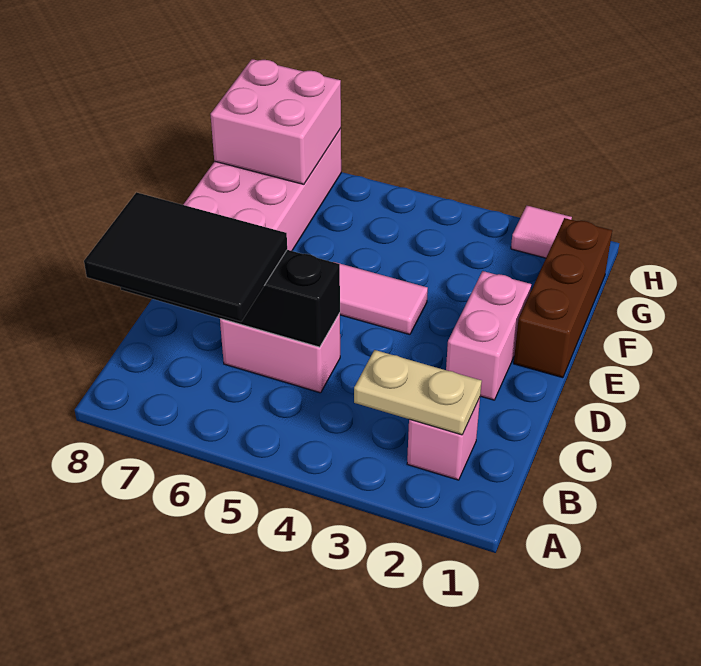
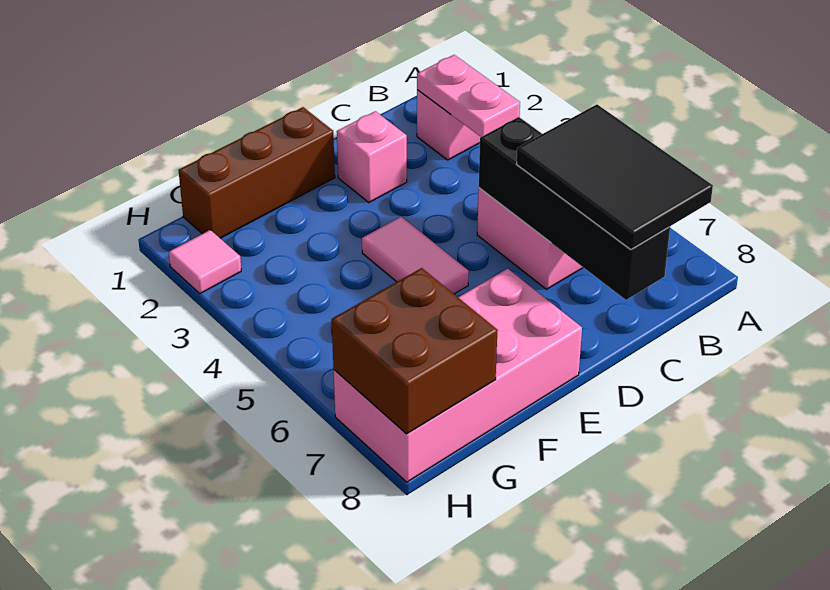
tan 1x2 plate [354,350,482,435] -> pink 1x2 plate [417,55,520,137]
pink 1x2 brick [446,271,531,400] -> pink 1x1 brick [337,111,407,202]
pink 2x2 brick [210,59,341,184] -> brown 2x2 brick [332,268,497,434]

